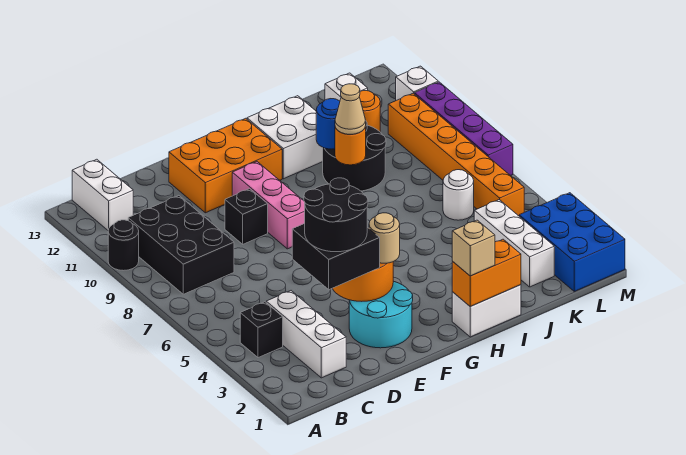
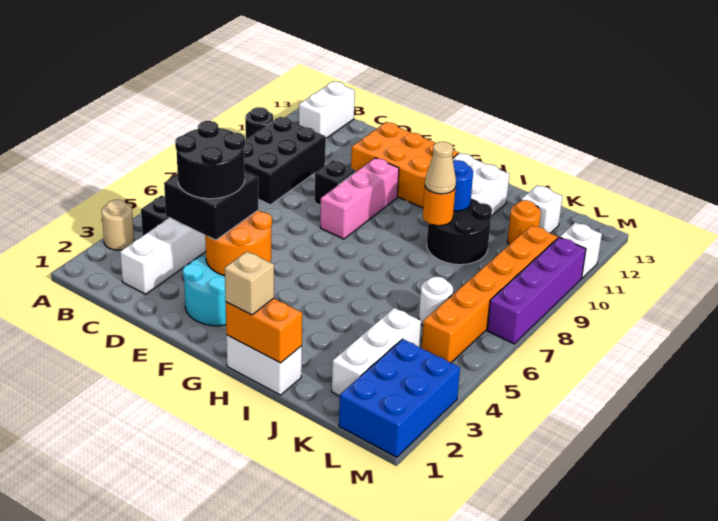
tan 1x1 round brick [369,213,400,263] -> tan 1x1 round brick moved to [102,199,134,250]

